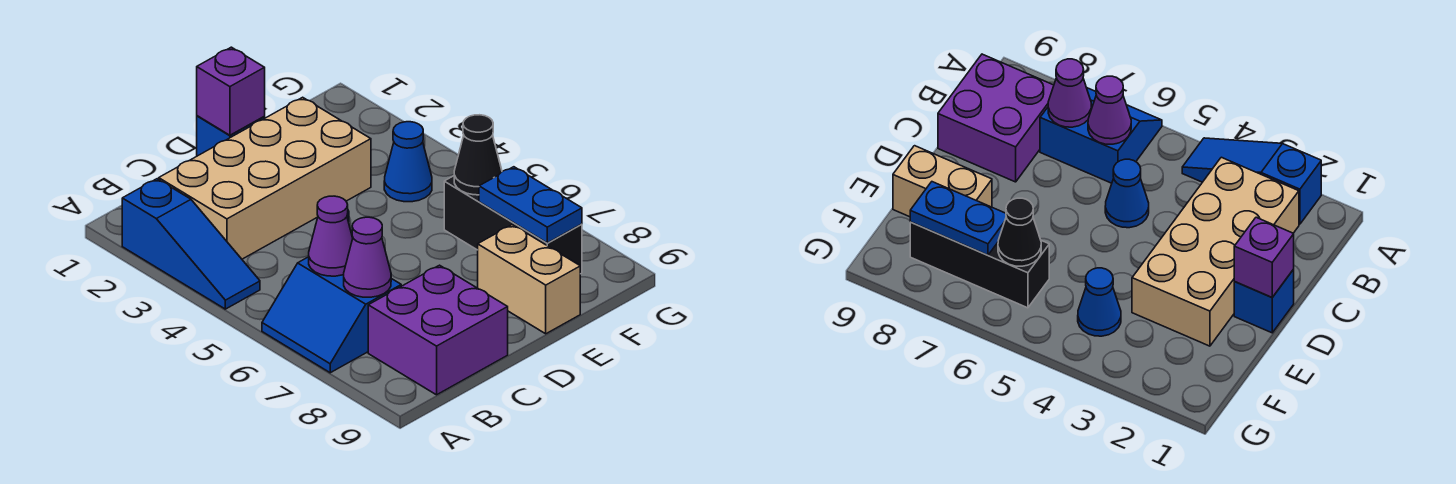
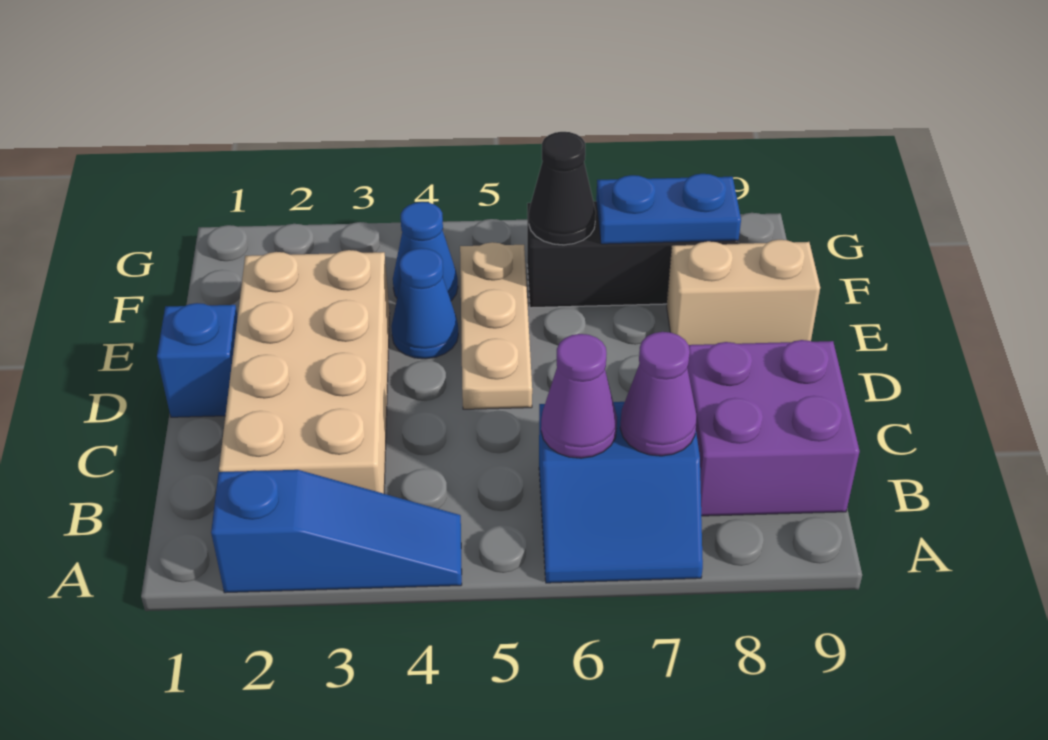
blue 1x1 cone [1105,159,1149,228] -> blue 1x1 cone moved to [391,248,458,359]
purple 1x1 brick [197,47,265,135] -> none
none -> tan 1x3 plate [460,242,532,409]

